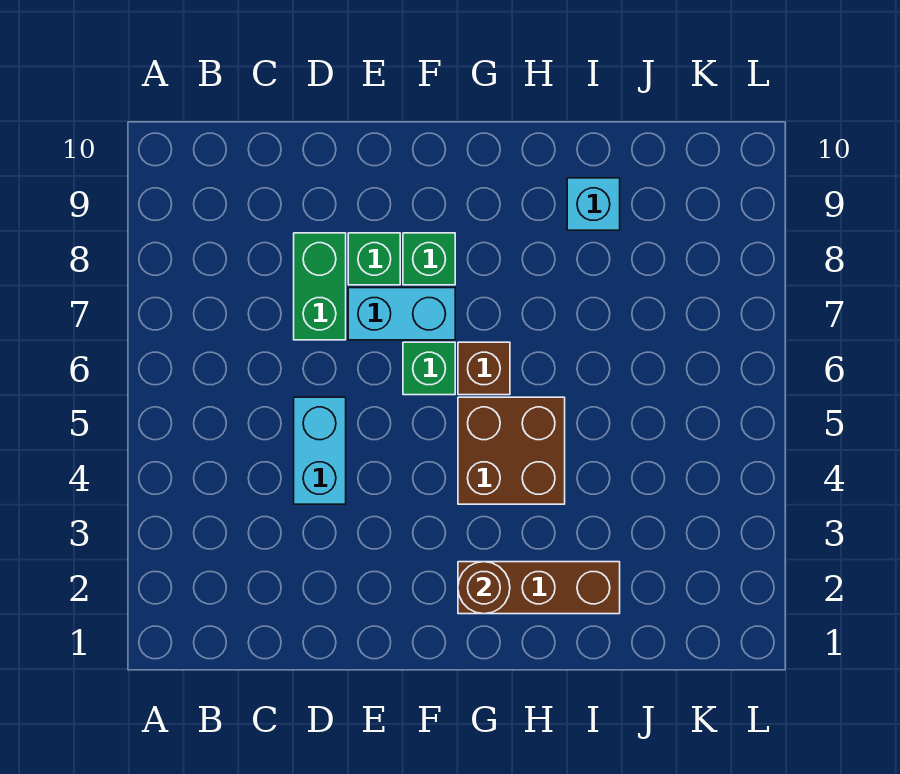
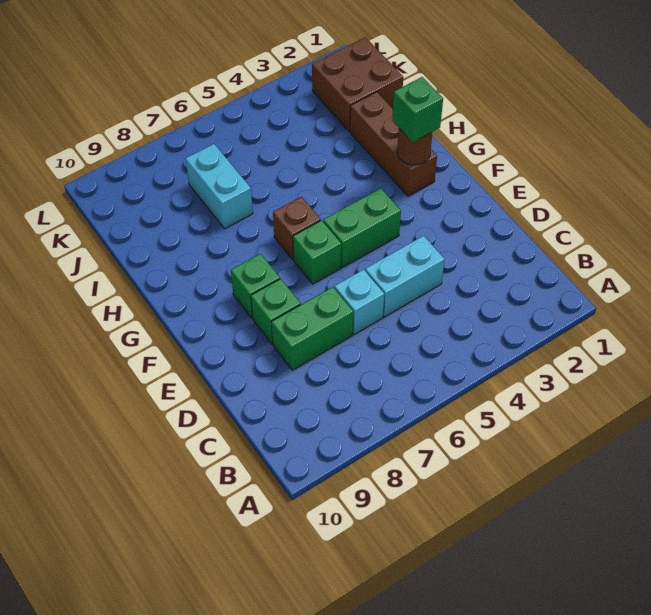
cyan 1x2 brick [348,288,455,340] -> cyan 1x2 brick moved to [186,144,253,228]
none -> green 1x2 brick [323,188,401,268]
none -> green 1x1 brick [392,77,443,142]
brown 2x2 brick [458,397,565,504] -> brown 2x2 brick moved to [312,37,403,131]
cyan 1x1 brick [567,178,620,230] -> cyan 1x1 brick moved to [334,270,384,334]

